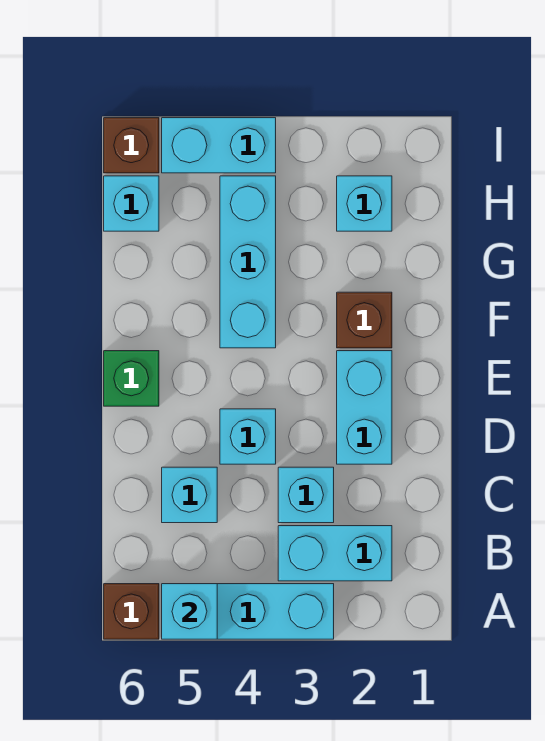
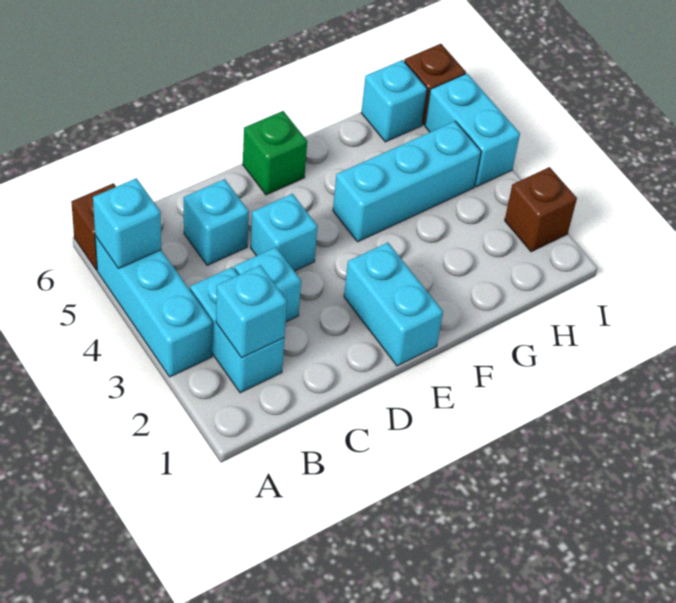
cyan 1x2 brick [337,351,392,464] -> cyan 1x2 brick turned to [344,243,443,366]
brown 1x1 brick [337,292,392,348] -> brown 1x1 brick moved to [505,167,577,252]
cyan 1x1 brick [337,176,392,231] -> cyan 1x1 brick moved to [216,265,287,358]

